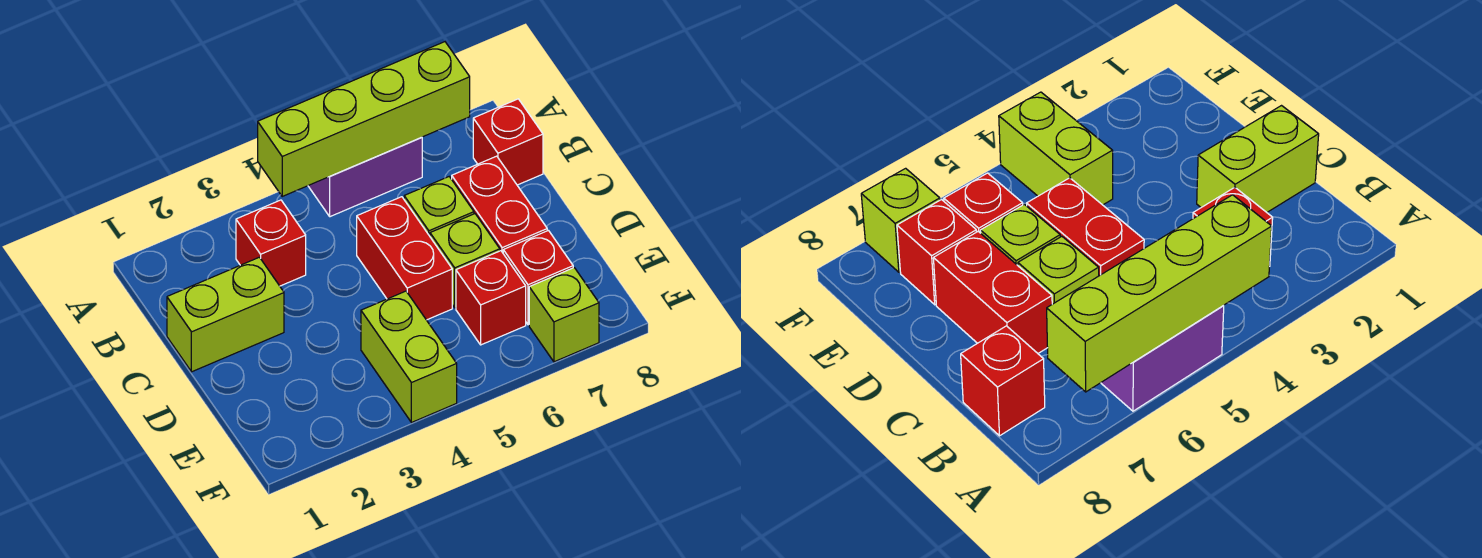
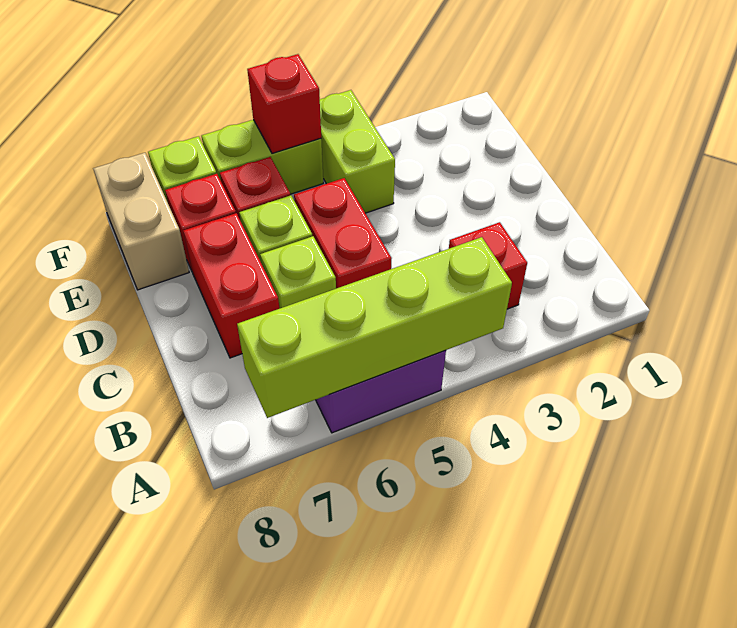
red 1x1 brick [473,99,543,185] -> red 1x1 brick moved to [247,54,321,153]
lime 1x2 brick [167,257,284,372] -> lime 1x2 brick moved to [202,120,323,194]
none -> tan 1x2 brick [93,153,189,290]

